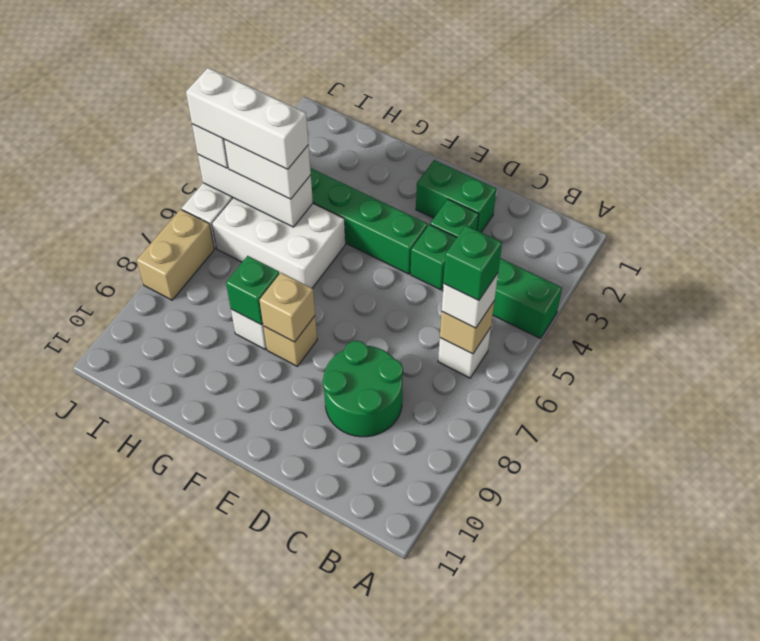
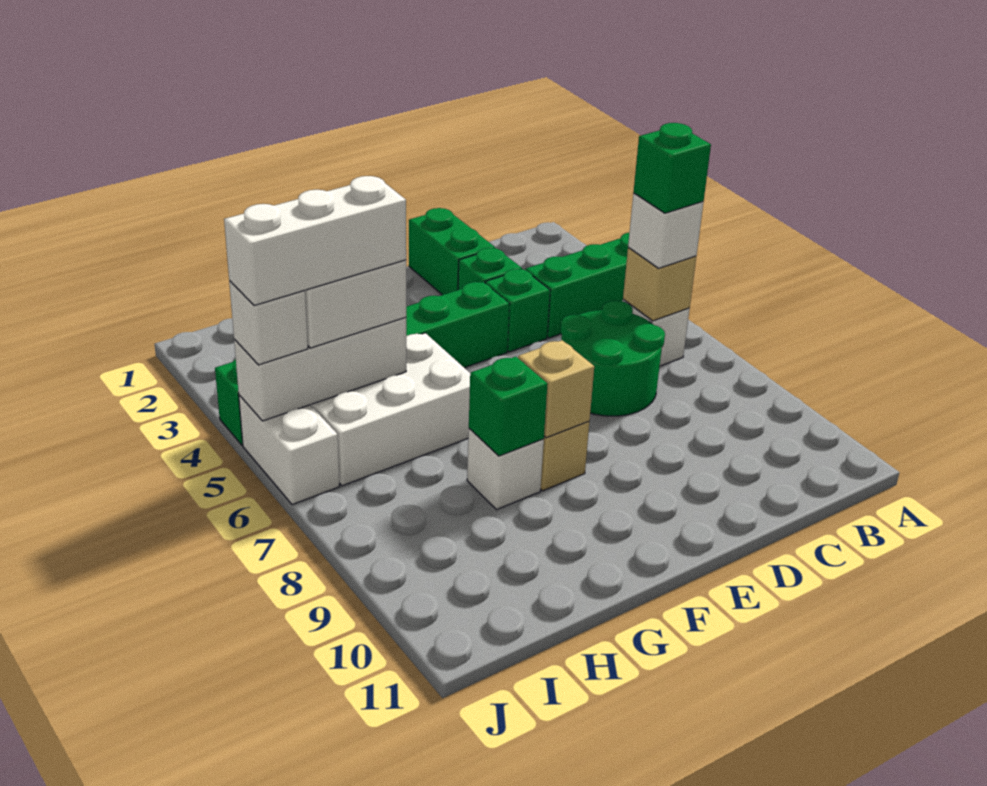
green 2x2 round brick [323,341,403,437] -> green 2x2 round brick moved to [561,301,665,416]
green 1x2 brick [416,160,496,232] -> green 1x2 brick turned to [409,208,495,295]
tan 1x2 brick [137,209,214,300] -> none

